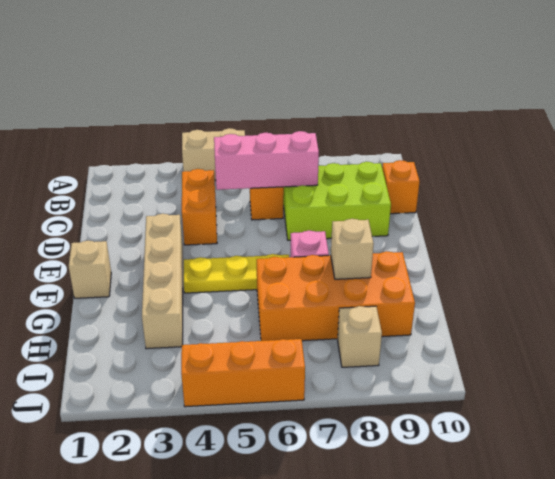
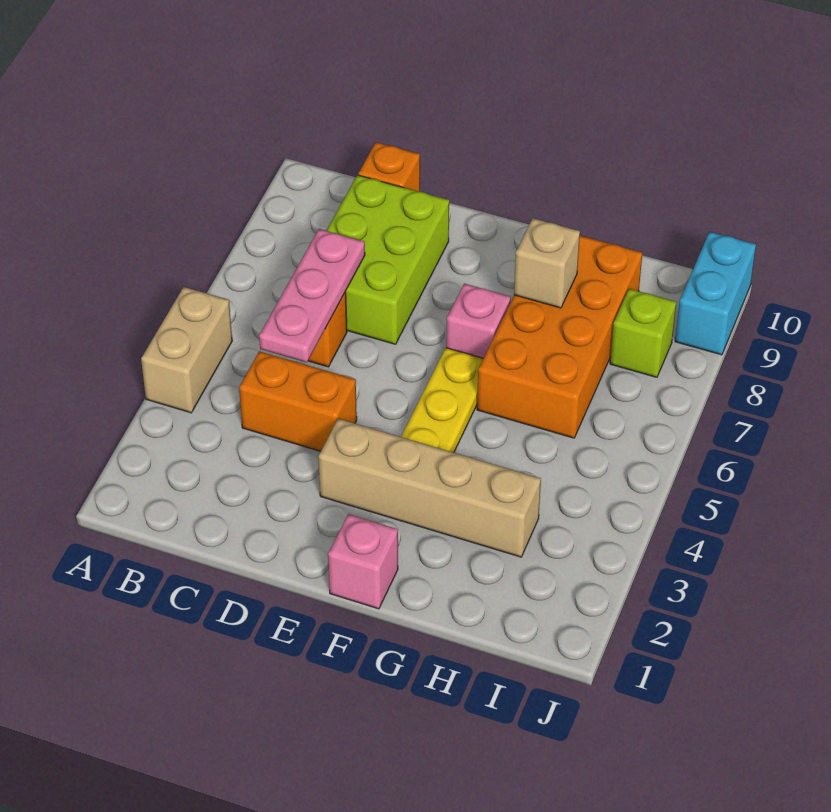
pink 1x3 brick [214,131,319,190] -> pink 1x3 plate [259,229,365,363]
tan 1x1 brick [69,241,111,298] -> pink 1x1 brick [328,514,398,609]
tan 1x1 brick [338,306,382,367] -> lime 1x1 brick [610,289,676,377]
orange 1x3 brick [181,339,305,407] -> none
none -> cyan 1x2 brick [675,232,756,355]

